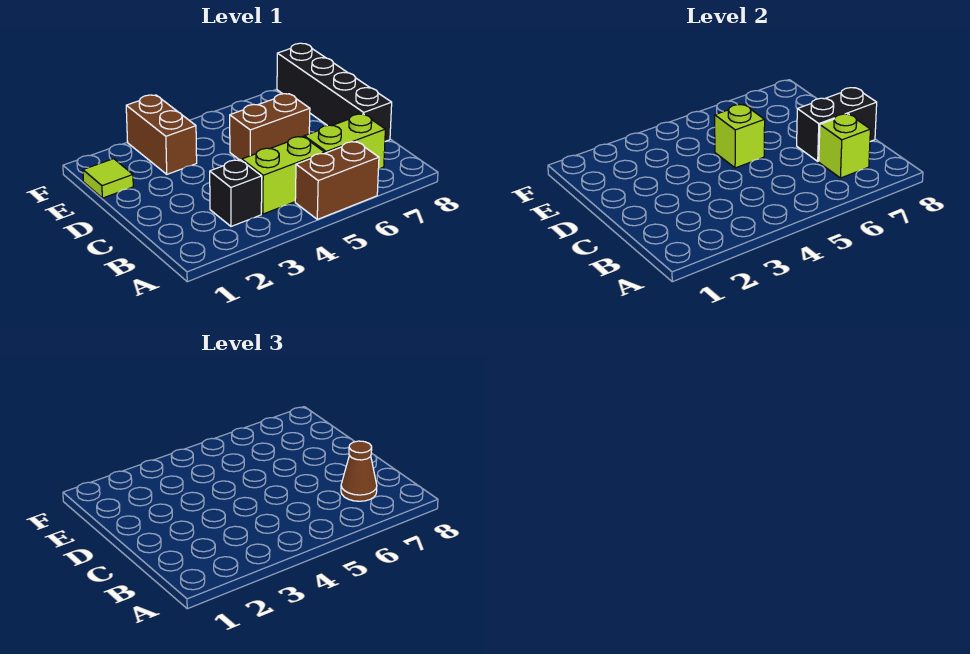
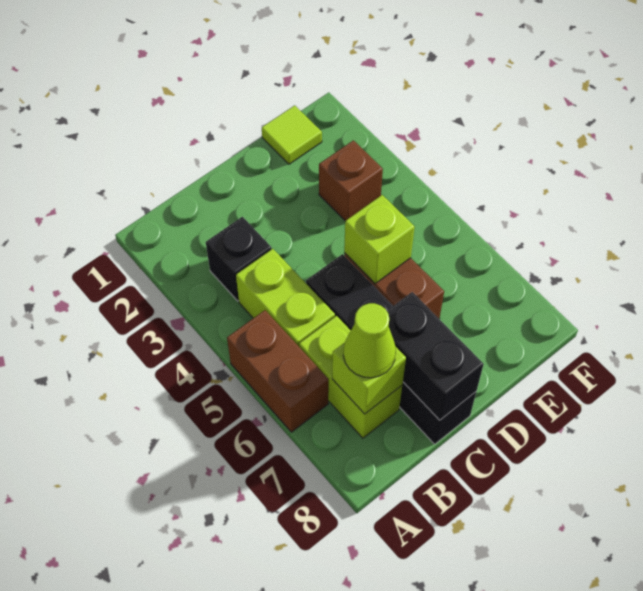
brown 1x1 cone [341,441,377,501] -> lime 1x1 cone [343,303,396,378]
black 1x4 brick [277,43,392,141] -> black 1x4 brick turned to [306,254,476,444]
brown 1x2 brick [126,95,197,174] -> brown 1x1 brick [319,140,383,221]

